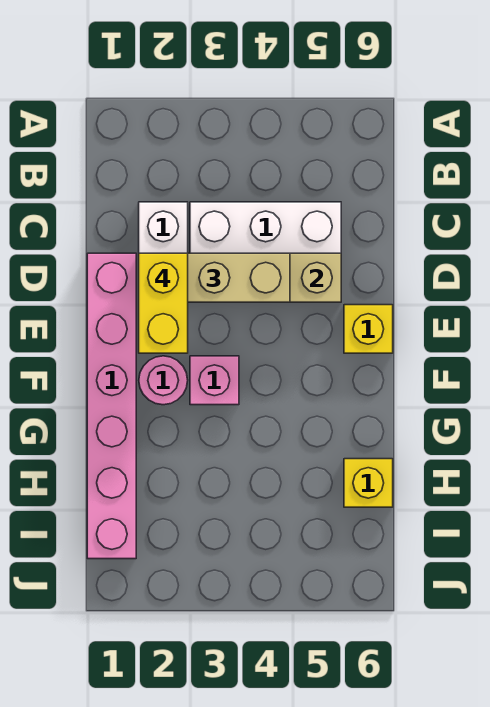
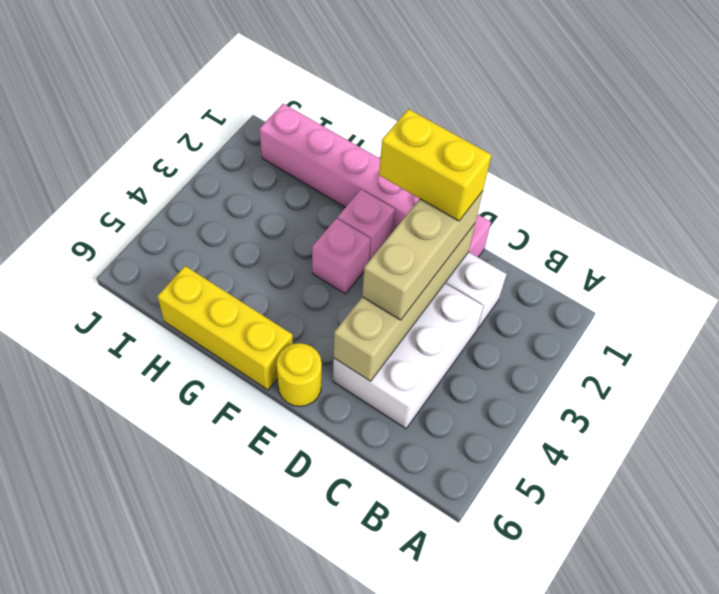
yellow 1x1 brick [344,305,393,353] -> yellow 1x1 round brick [277,343,322,406]
pink 1x1 round brick [139,356,188,405] -> pink 1x1 brick [338,190,395,261]
yellow 1x1 brick [344,459,393,507] -> yellow 1x3 brick [157,266,293,390]

